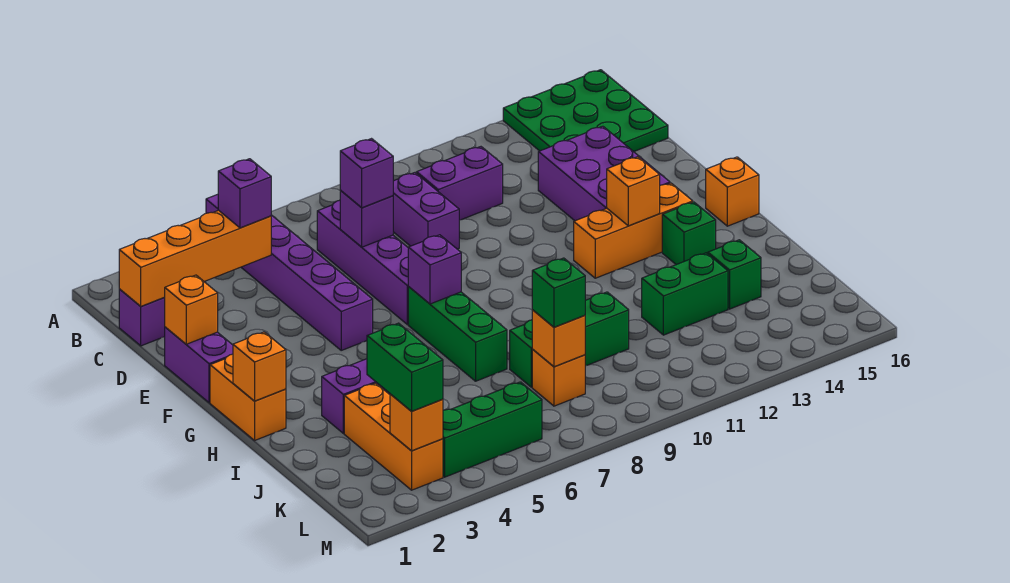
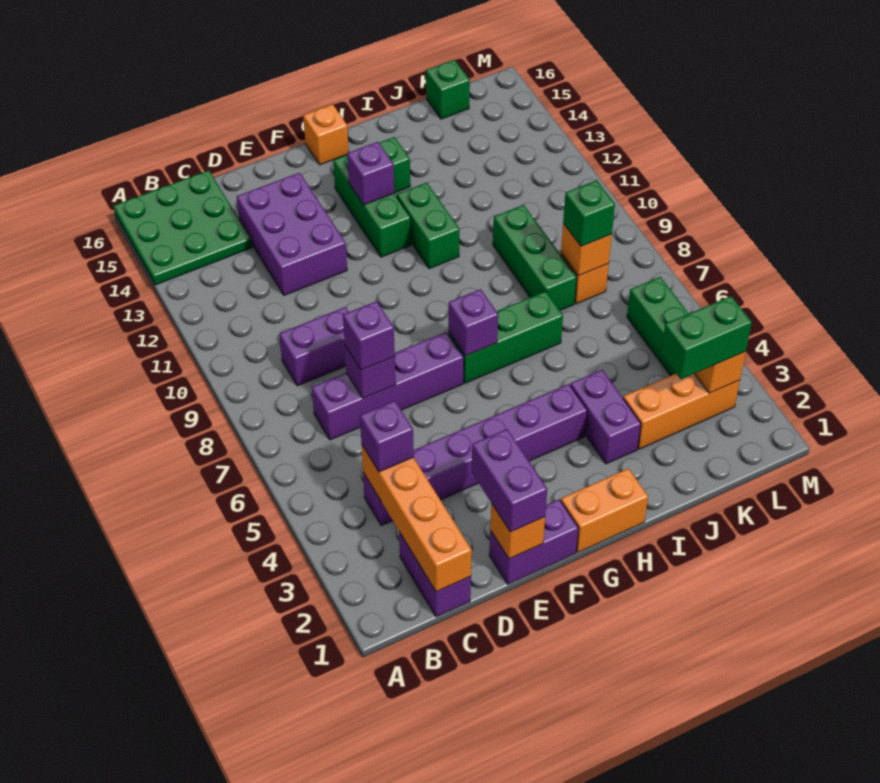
purple 1x6 brick [206,194,373,350] -> purple 1x6 brick moved to [363,384,587,526]
purple 1x2 brick [417,147,503,220] -> purple 1x2 brick moved to [472,429,547,532]
purple 2x3 brick [538,126,670,221] -> purple 2x3 brick turned to [237,173,347,295]
orange 1x3 brick [574,183,693,278] -> green 1x3 brick [333,155,411,257]
orange 1x1 brick [607,157,660,226] -> purple 1x1 brick [347,142,394,205]
orange 1x1 brick [233,332,286,401] -> none
green 1x2 brick [642,253,728,335] -> green 1x2 brick moved to [397,183,459,269]
green 1x1 brick [708,240,761,309] -> green 1x1 brick moved to [426,60,470,119]

